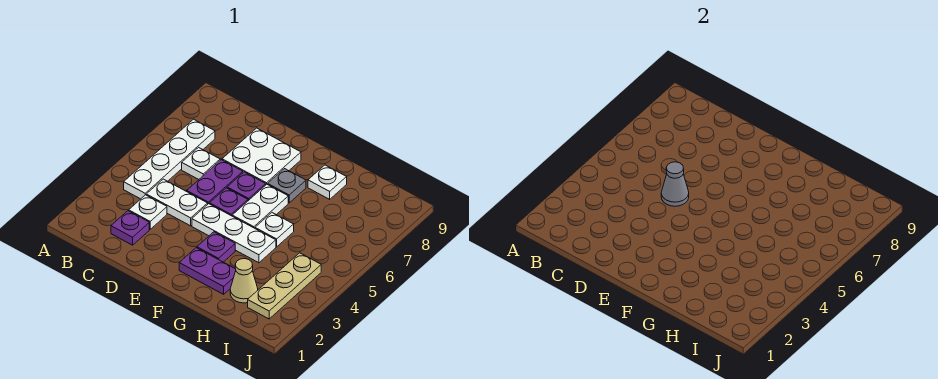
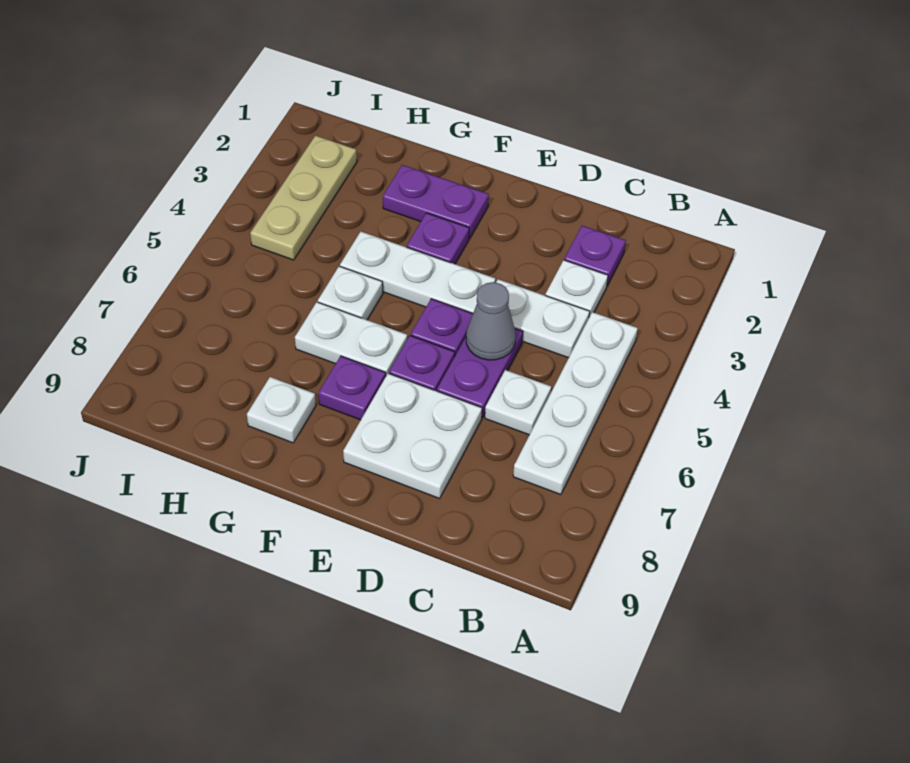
white 1x2 plate [232,184,288,228] -> white 1x2 plate turned to [295,302,407,376]
grey 1x1 plate [268,169,306,203] -> purple 1x1 plate [318,356,386,420]
tan 1x1 cone [230,259,258,303] -> none

